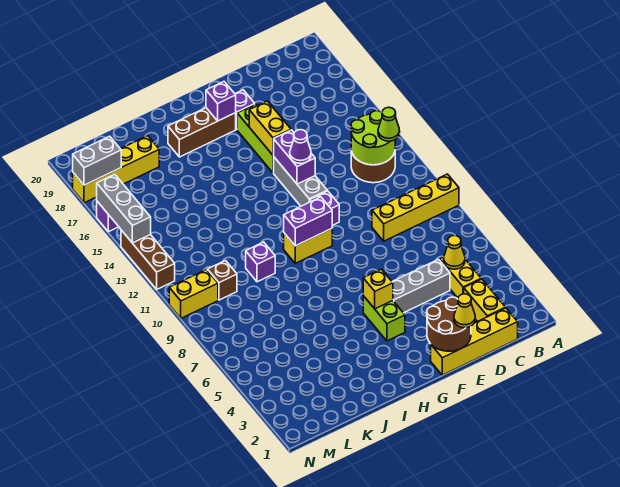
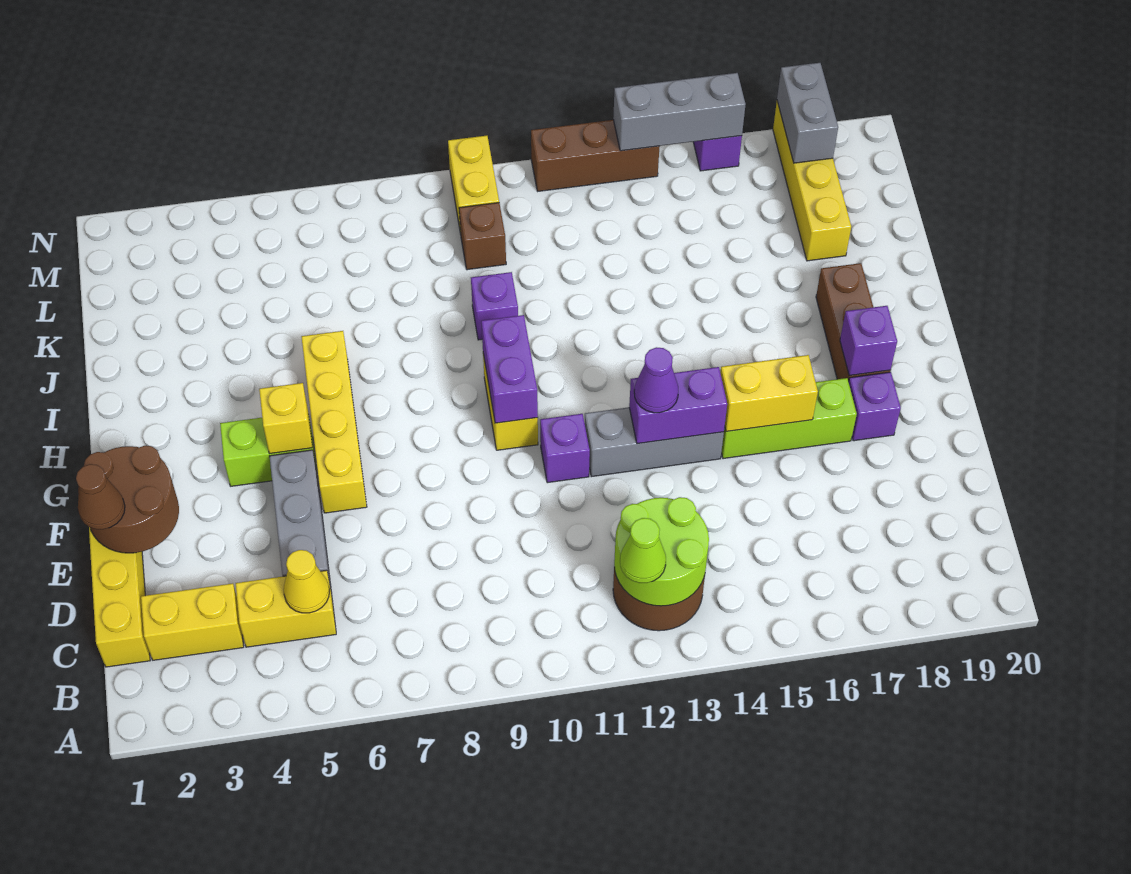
yellow 1x4 brick [372,174,459,241] -> yellow 1x4 brick moved to [301,331,367,513]
yellow 1x1 cone [454,294,475,328] -> brown 1x1 cone [76,464,125,529]

